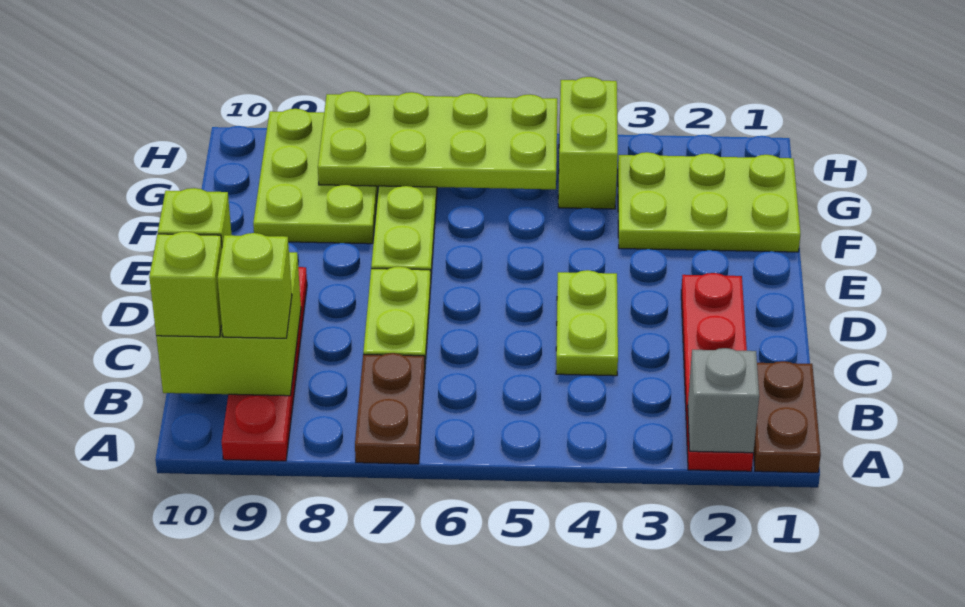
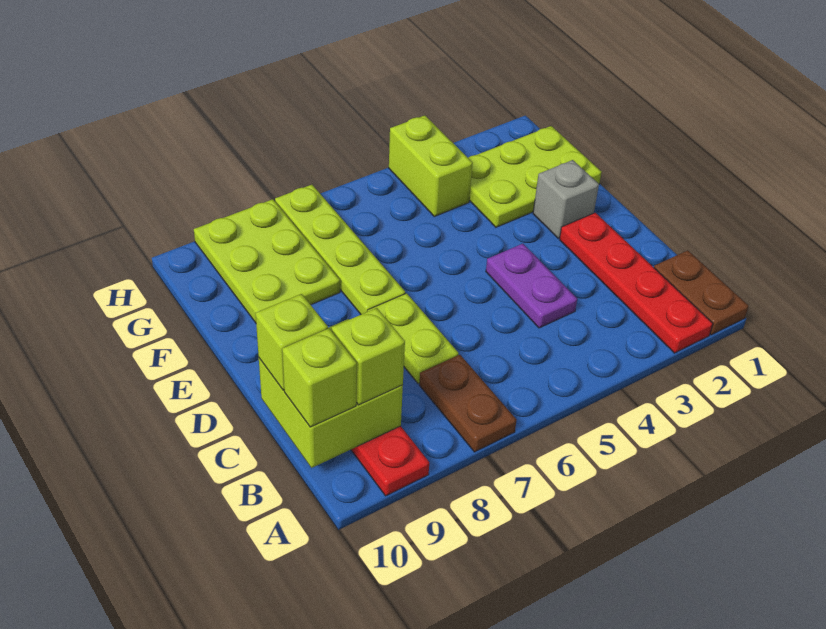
grey 1x1 brick [688,348,759,453] -> grey 1x1 brick moved to [533,160,599,238]
lime 1x2 plate [556,270,618,376] -> purple 1x2 plate [486,244,577,328]
lime 2x4 plate [318,91,557,189] -> none

